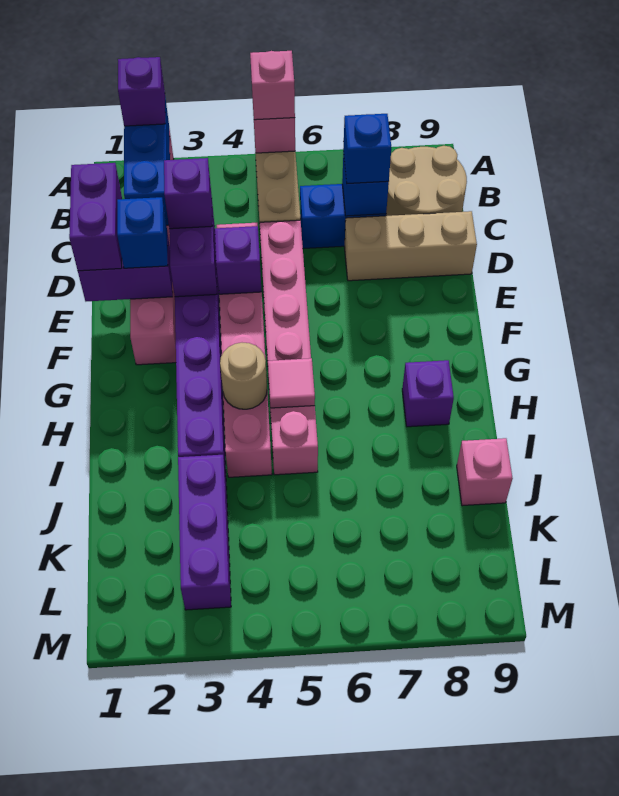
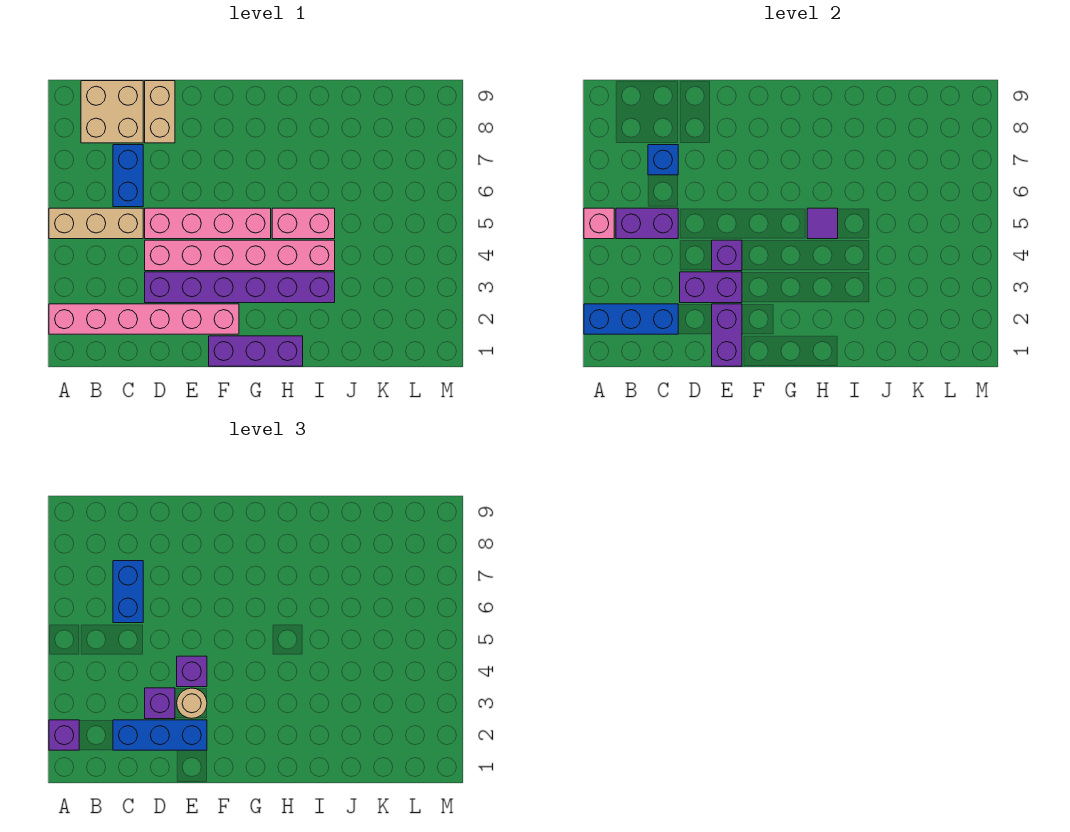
pink 1x1 brick [250,51,295,120] -> none
tan 2x2 round brick [386,146,467,216] -> tan 2x2 brick [81,81,143,143]
blue 1x1 brick [343,114,391,184] -> blue 1x2 brick [113,561,143,623]
purple 1x2 brick [69,163,122,271] -> purple 1x2 brick moved to [616,208,678,239]
tan 1x3 brick [345,211,477,281] -> tan 1x2 brick [145,81,175,143]
blue 1x1 brick [117,197,168,268] -> blue 1x3 brick [113,720,207,750]
tan 1x1 round brick [220,343,267,409] -> tan 1x1 round brick moved to [177,688,207,718]
pink 1x1 tile [268,358,315,408] -> purple 1x1 tile [807,208,838,239]
purple 1x1 brick [402,360,454,427] -> purple 1x1 brick moved to [177,656,207,687]
purple 1x3 brick [178,455,231,610] -> purple 1x3 brick moved to [209,336,303,366]
pink 1x1 brick [457,438,513,506] -> none

